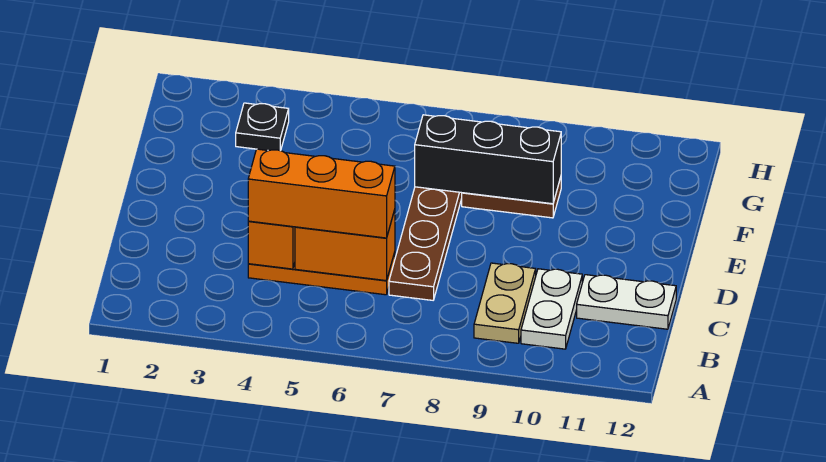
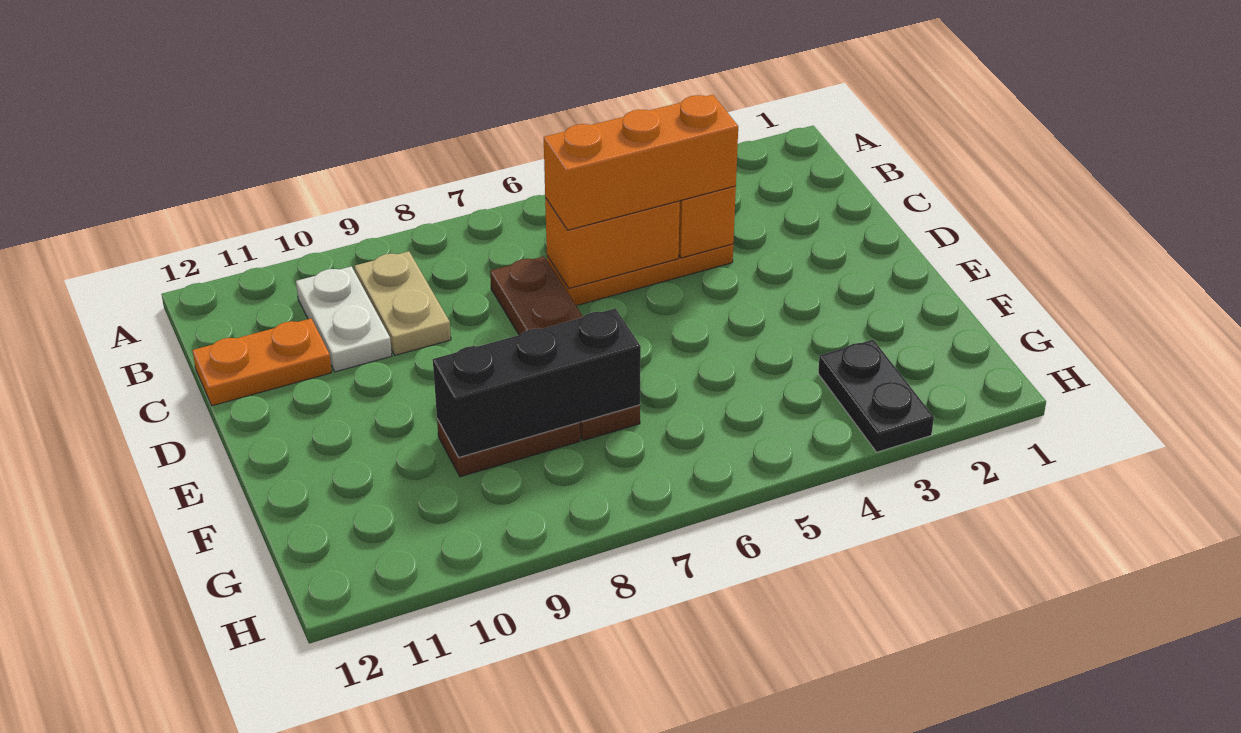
white 1x2 plate [577,275,676,329] -> orange 1x2 plate [192,318,332,406]
black 1x1 plate [236,103,289,151] -> black 1x2 plate [818,340,934,452]

